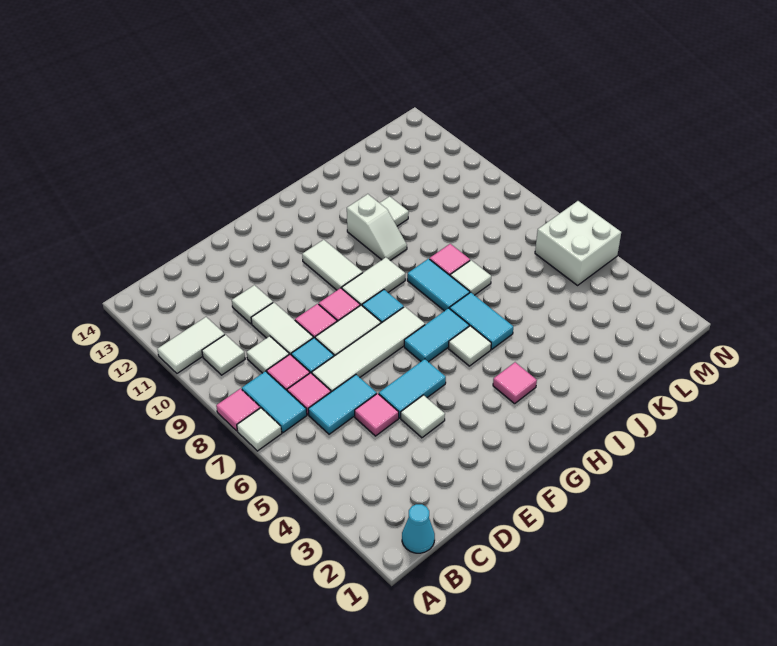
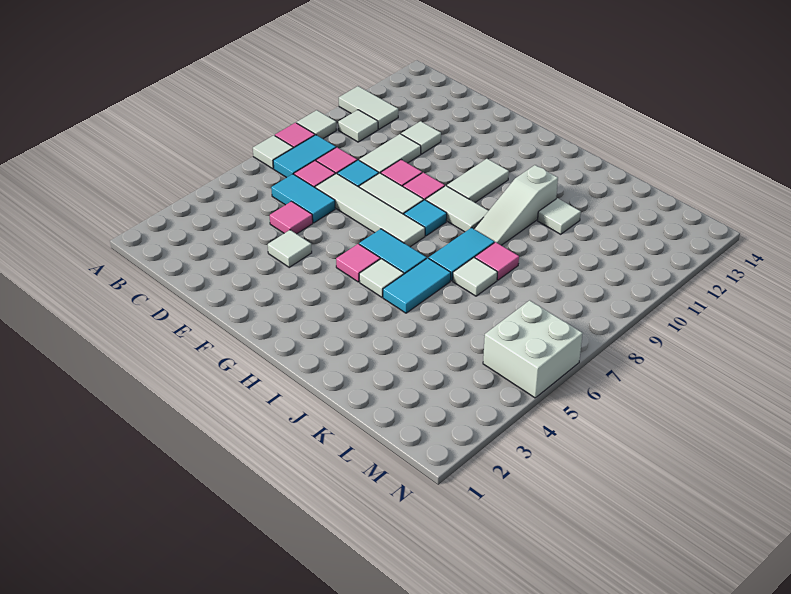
cyan 1x1 cone [402,504,435,553] -> none
white 1x1 tile [247,336,289,373] -> white 1x1 tile moved to [297,110,337,139]
cyan 1x2 tile [379,359,446,418] -> none
pink 1x1 tile [493,362,537,404] -> pink 1x1 tile moved to [336,244,380,282]
white 1x2 slope [347,194,407,261] -> white 1x3 slope [474,165,558,245]

